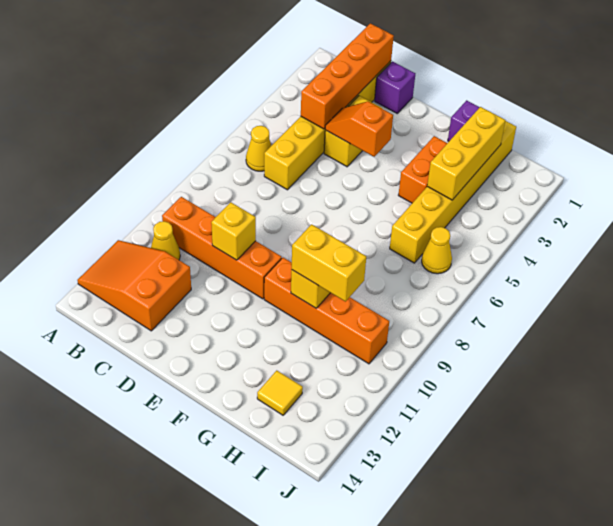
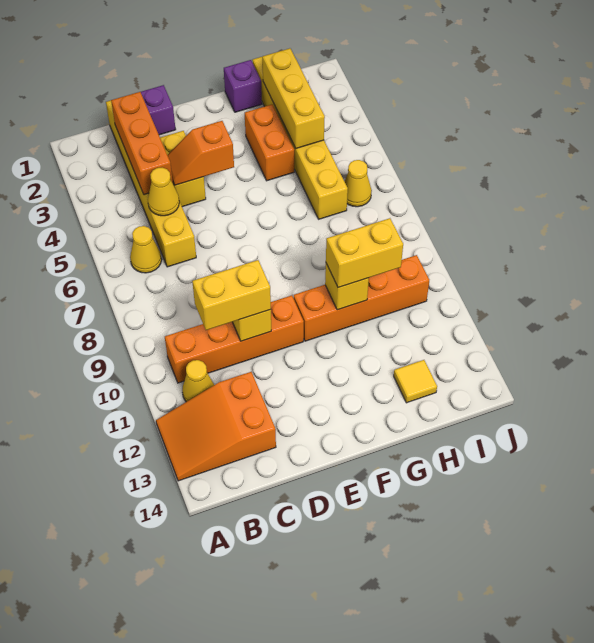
orange 1x4 brick [301,23,394,129] -> orange 1x3 brick [111,92,173,195]
none -> yellow 1x1 cone [148,168,179,216]
none -> yellow 1x2 brick [192,260,271,330]

